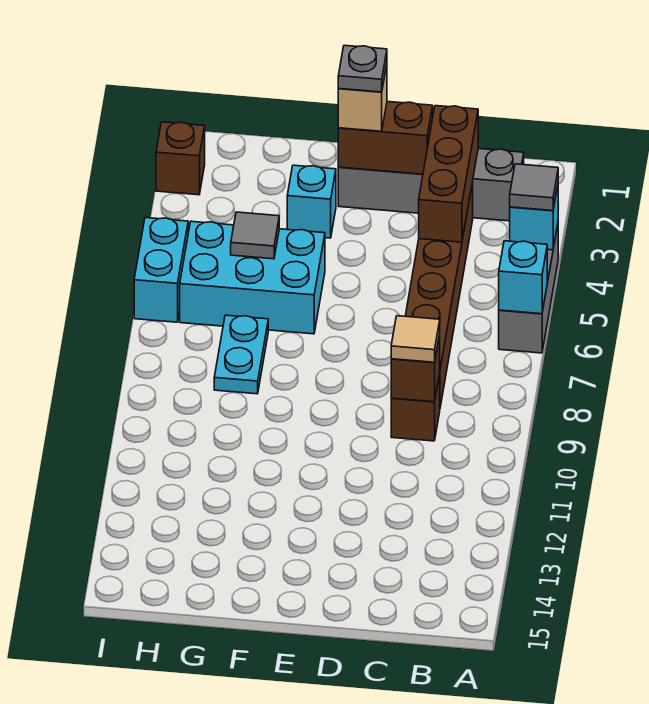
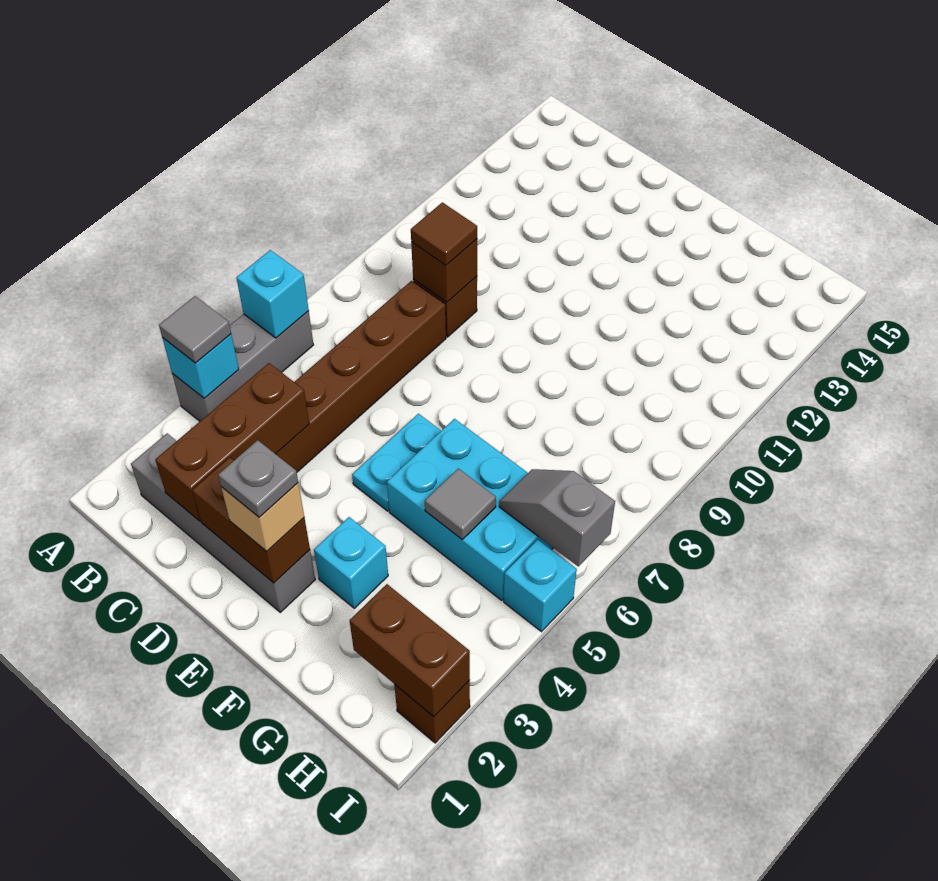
tan 1x1 tile [391,316,440,362] -> brown 1x1 tile [411,202,477,265]
cyan 1x2 plate [214,315,268,394] -> cyan 1x2 plate moved to [352,414,441,511]
none -> brown 1x2 brick [350,584,470,717]
none -> grey 1x2 slope [499,469,615,566]
cyan 1x2 brick [134,218,188,322] -> cyan 1x1 brick [504,539,577,632]

